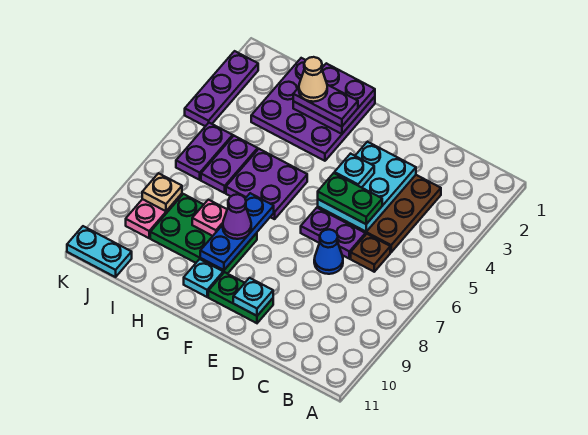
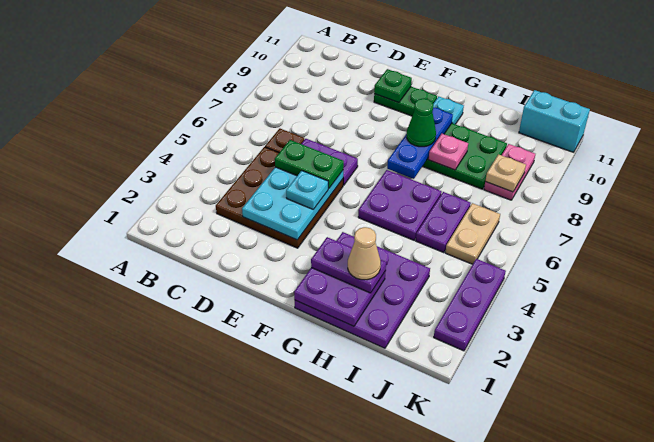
blue 1x1 cone [314,229,343,274] -> none
cyan 1x1 plate [233,278,273,316] -> green 1x1 plate [374,69,412,103]
purple 1x1 cone [223,194,251,239] -> green 1x1 cone [407,98,436,147]
purple 1x2 plate [176,123,233,180] -> tan 1x2 plate [445,203,500,264]
cyan 1x2 plate [67,226,132,277] -> cyan 1x2 brick [519,90,590,152]

